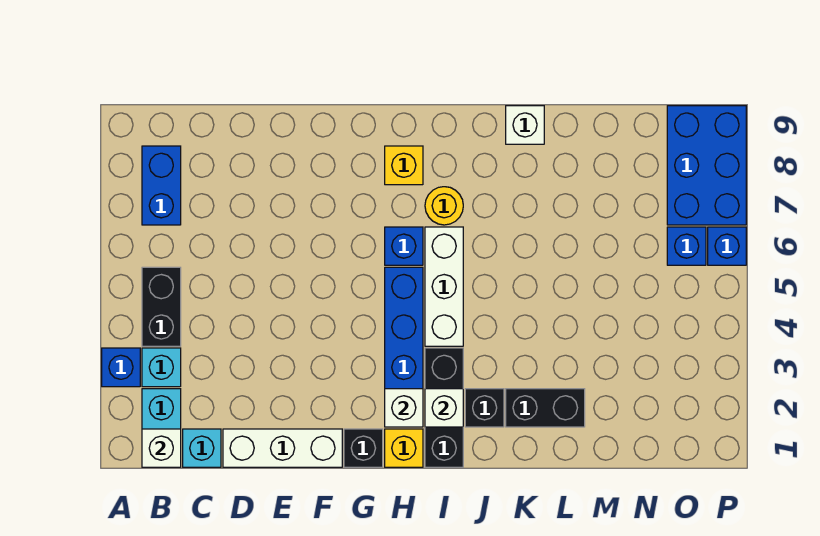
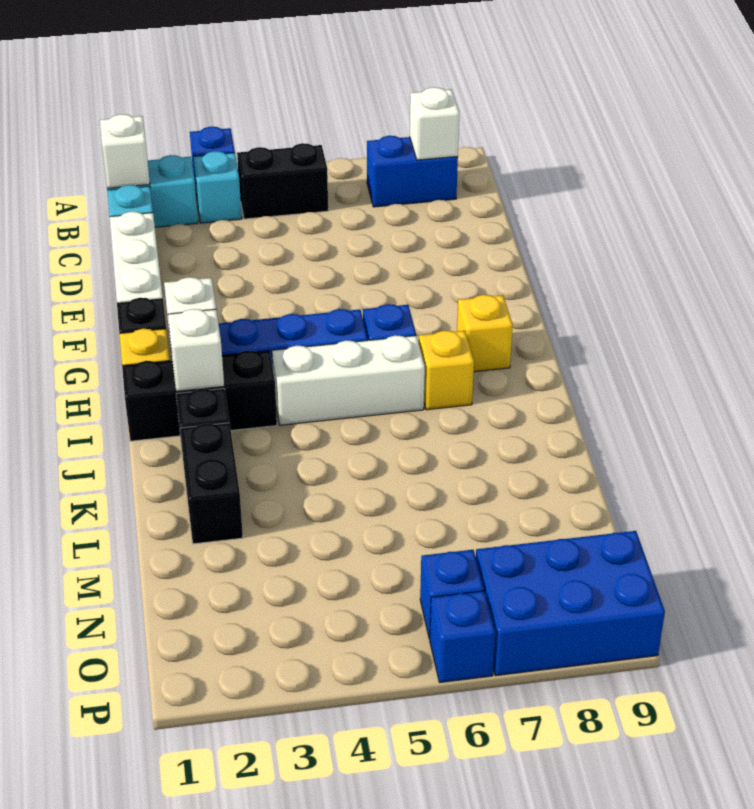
yellow 1x1 round brick [425,187,463,225] -> yellow 1x1 brick [419,331,474,410]
white 1x1 brick [506,106,544,144] -> white 1x1 brick moved to [410,87,459,160]

